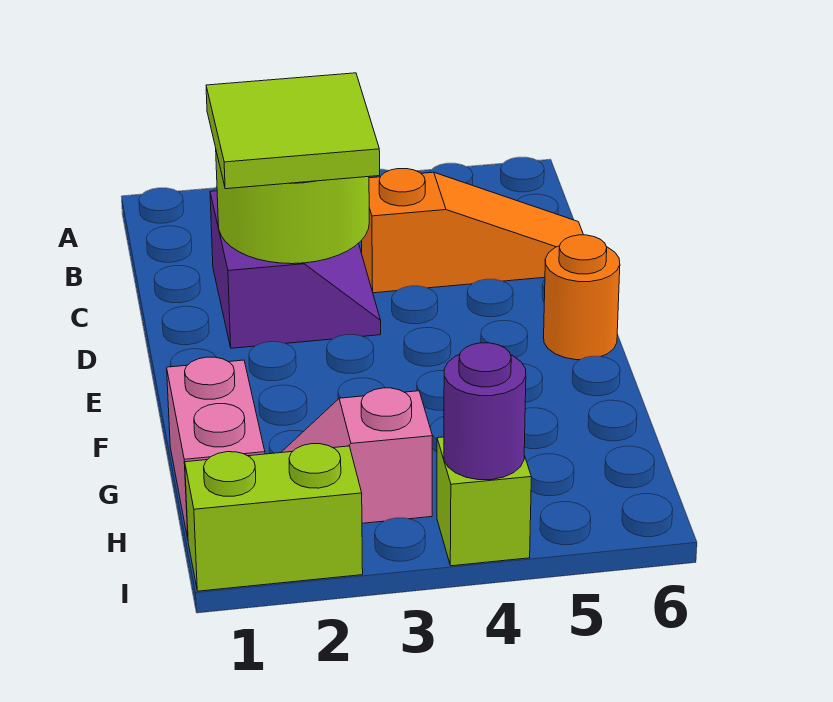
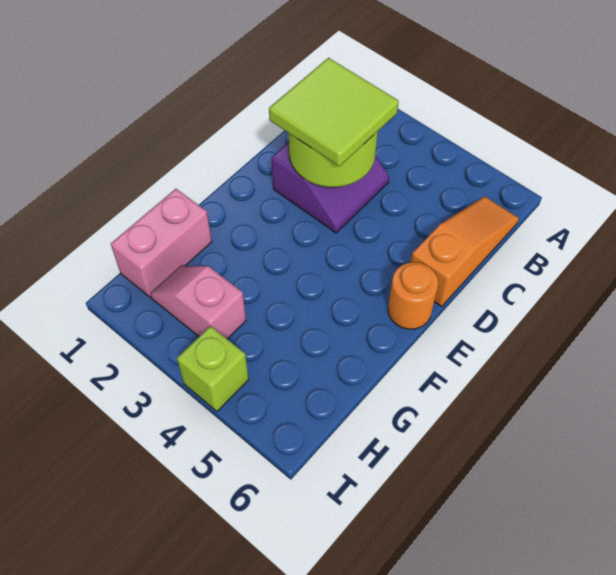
orange 1x3 slope [362,169,583,293] -> orange 1x3 slope turned to [411,197,519,307]
lime 1x2 brick [185,444,363,591] -> none
purple 1x1 round brick [444,343,526,480] -> none

